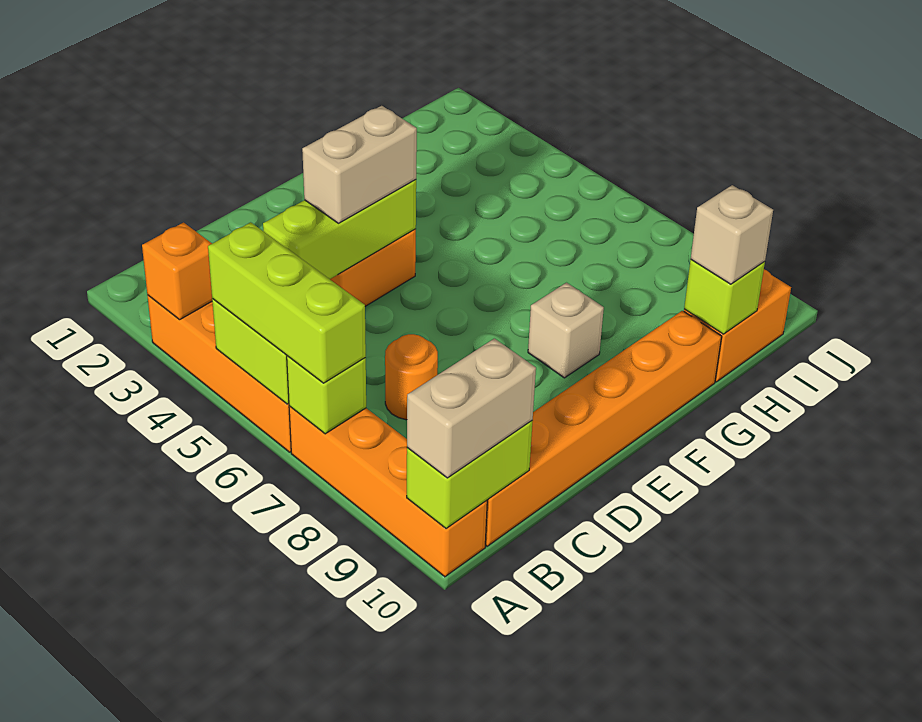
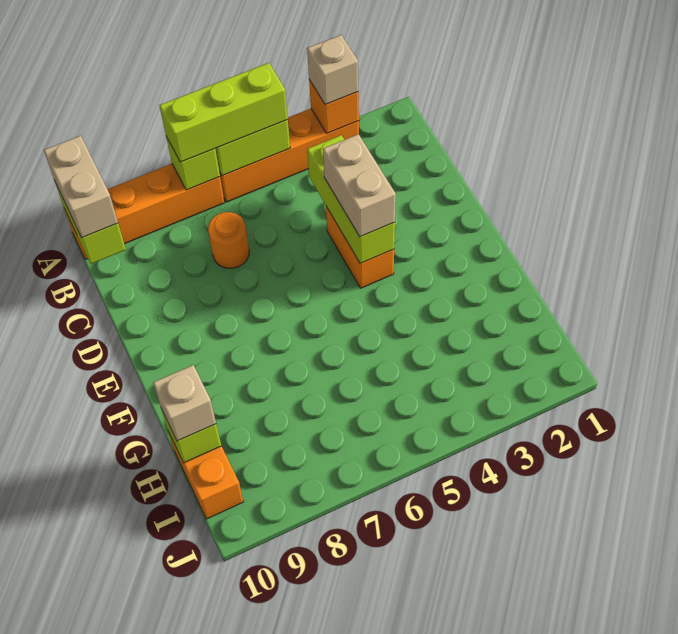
orange 1x6 brick [485,311,722,546] -> none
tan 1x1 brick [528,283,604,378] -> tan 1x1 brick moved to [307,35,358,105]

